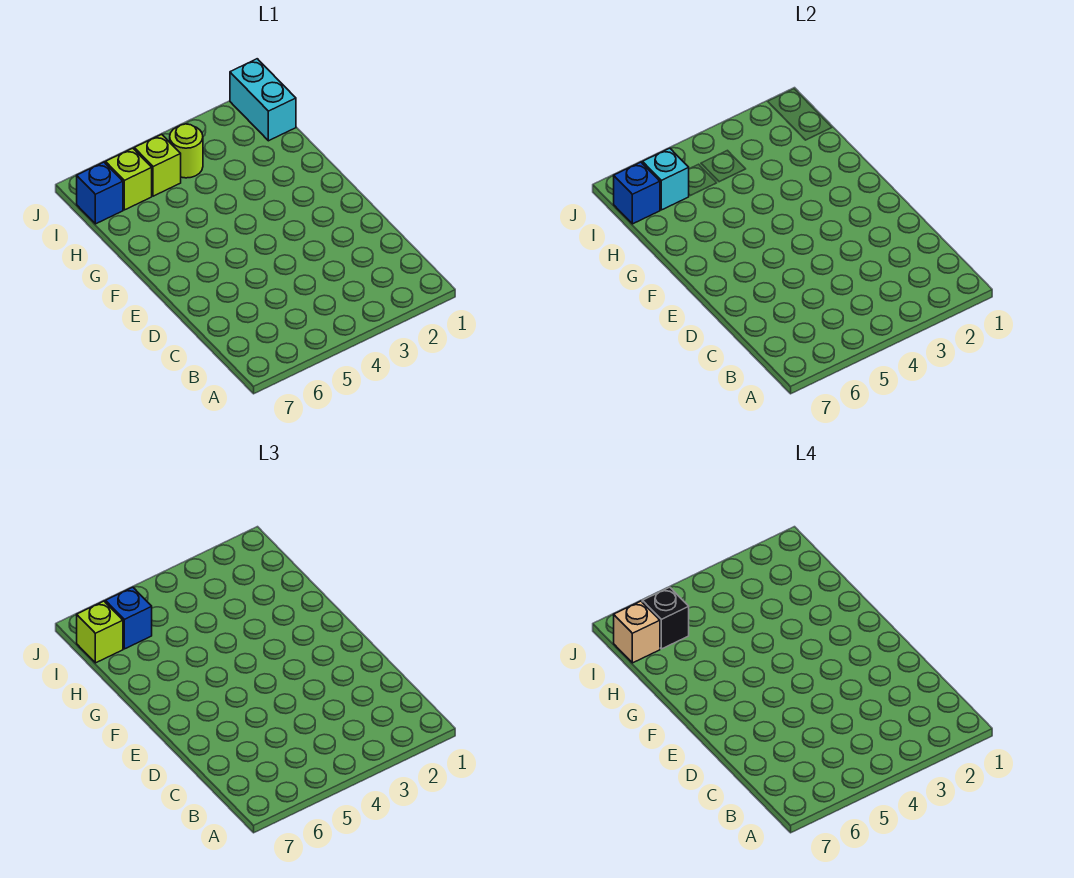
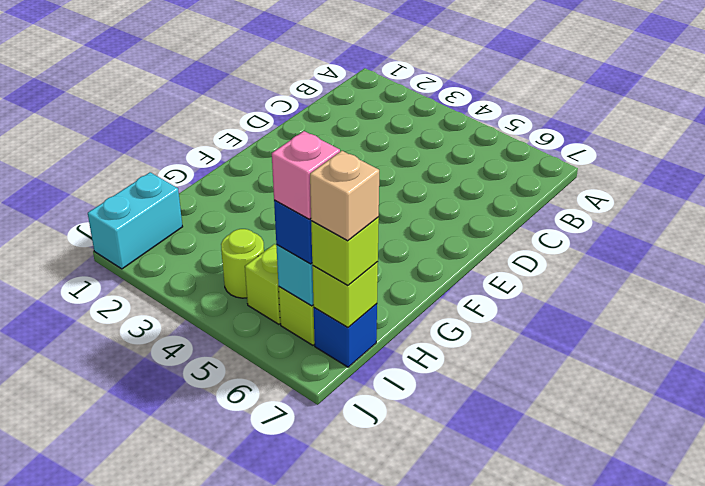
black 1x1 brick [642,587,689,649] -> pink 1x1 brick [272,131,340,219]
blue 1x1 brick [614,162,660,224] -> lime 1x1 brick [312,262,378,328]

